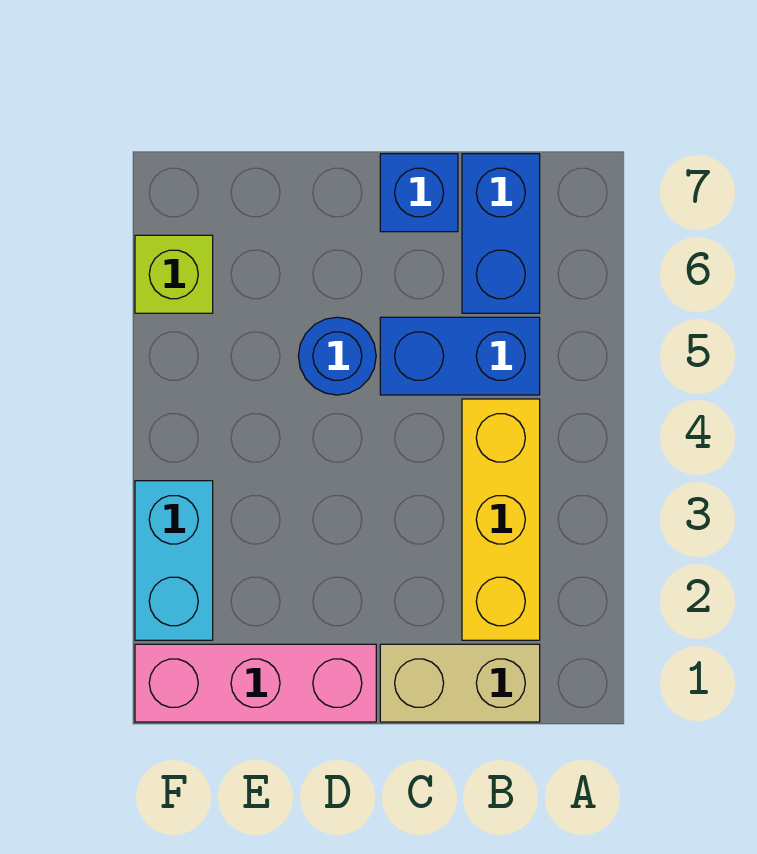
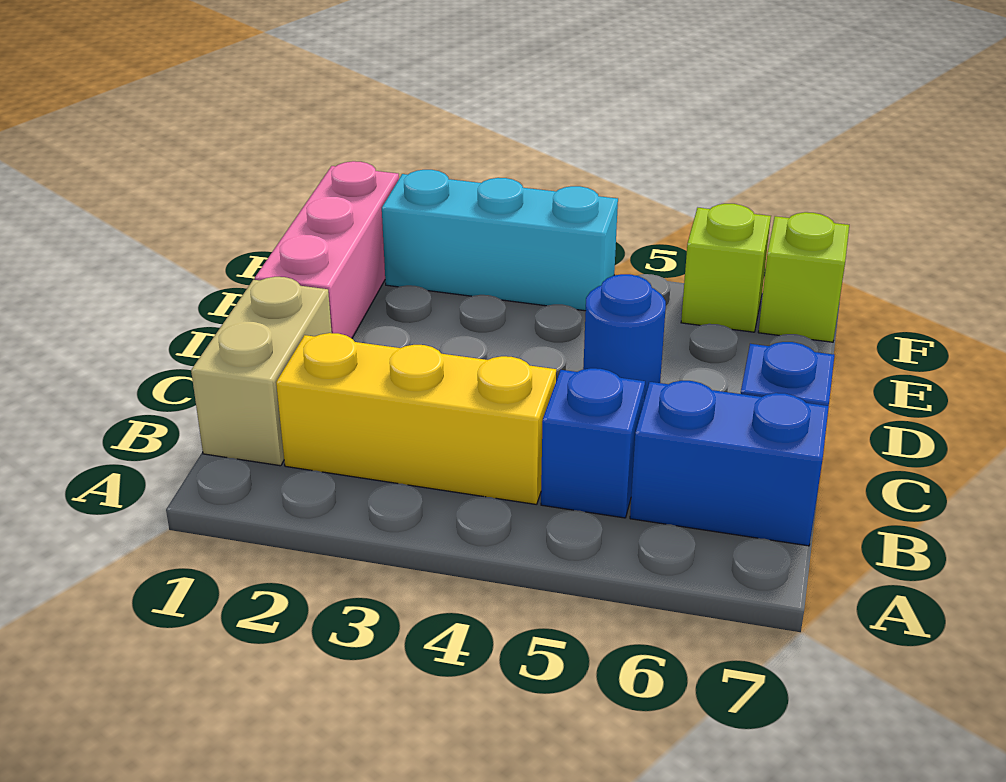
blue 1x2 brick [380,317,540,395] -> blue 1x1 brick [541,368,645,518]
cyan 1x2 brick [135,481,213,640] -> cyan 1x3 brick [382,170,618,311]
none -> lime 1x1 brick [758,212,849,342]

